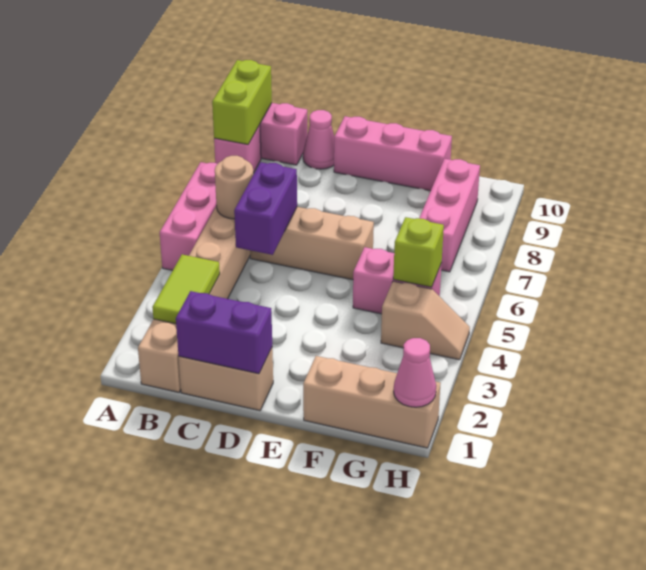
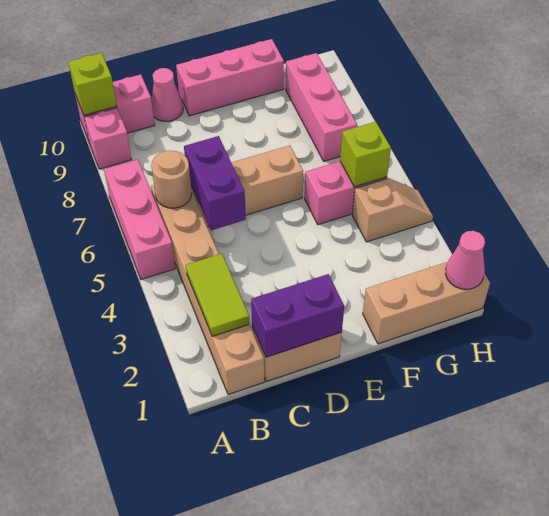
lime 1x2 brick [212,60,272,145] -> lime 1x1 brick [68,53,117,115]

